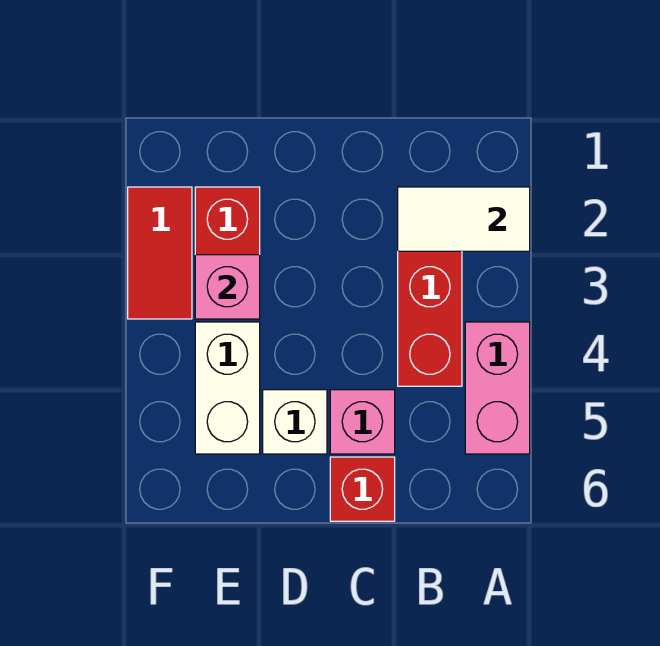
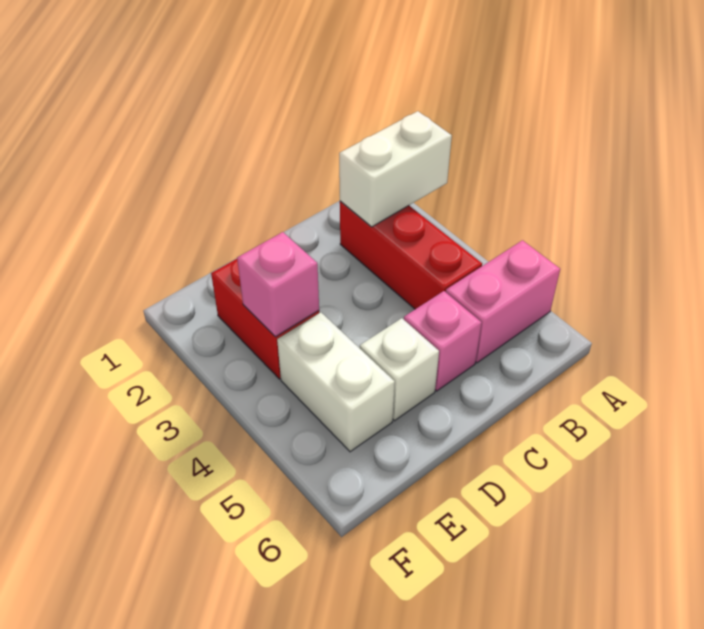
white 1x2 tile [398,187,530,251] -> white 1x2 brick [339,111,452,227]
pink 1x2 brick [465,322,530,454] -> pink 1x2 brick turned to [446,240,560,363]
red 1x1 brick [330,457,395,521] -> none
red 1x2 tile [128,187,192,319] -> none

